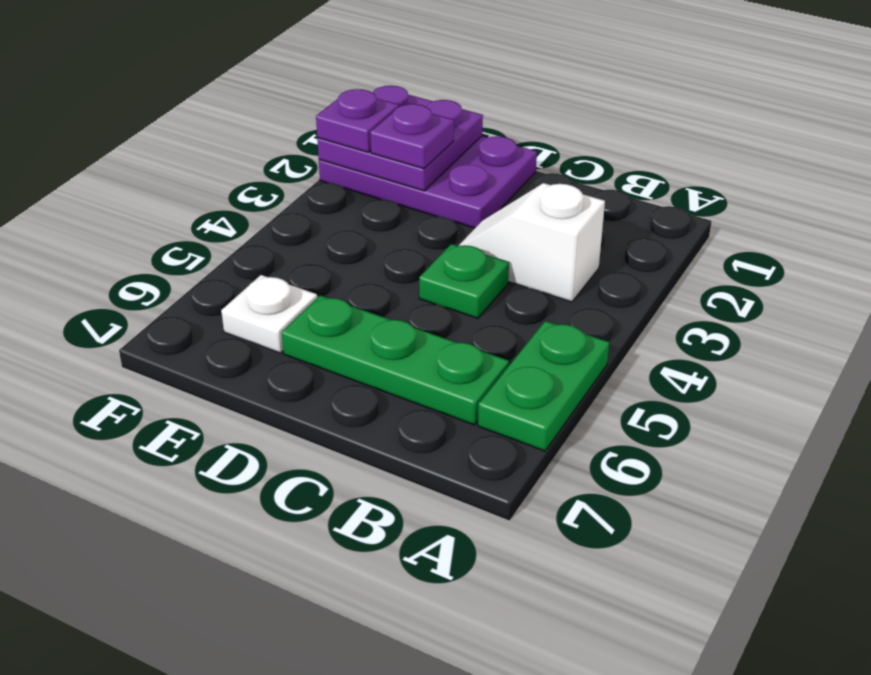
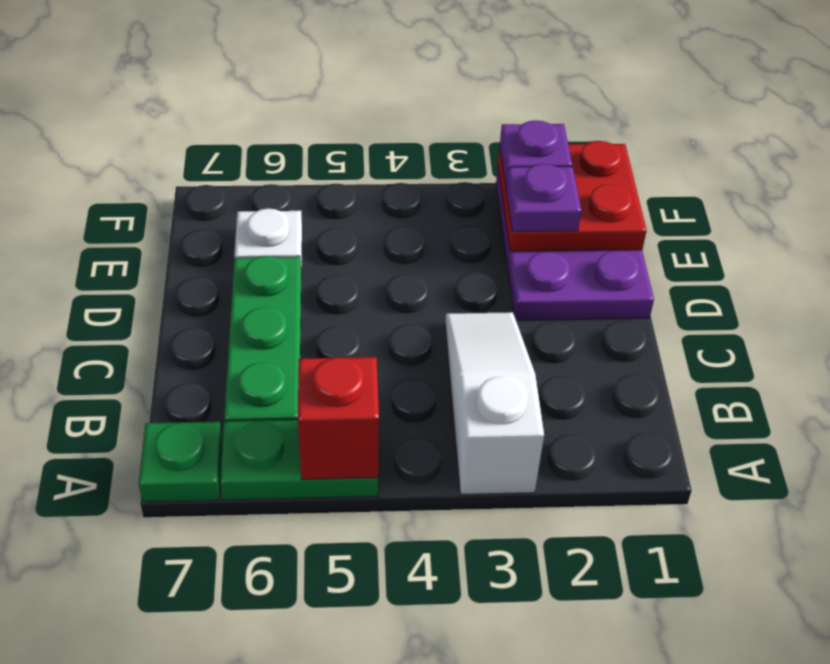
none -> red 1x1 brick [298,357,379,480]
white 1x2 slope [459,183,605,302] -> white 1x3 slope [445,312,544,494]
green 1x1 plate [419,244,509,318] -> green 1x1 plate moved to [139,422,223,502]
purple 2x2 plate [317,86,483,191] -> red 2x2 plate [498,141,647,252]

